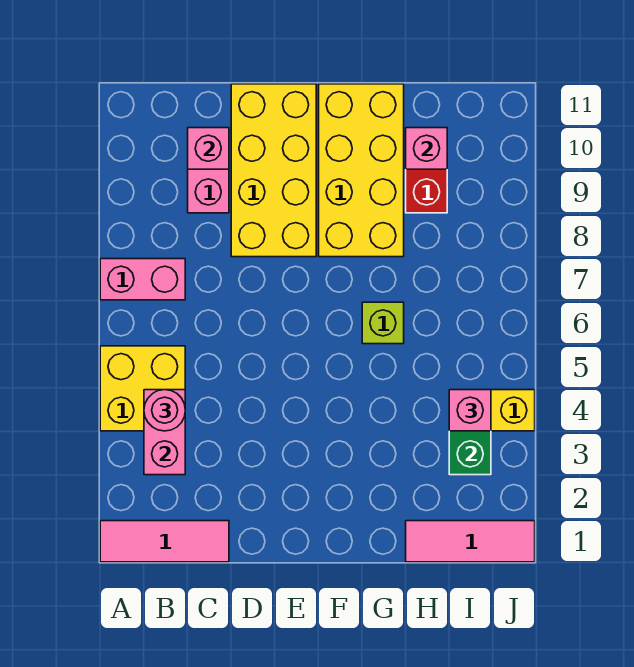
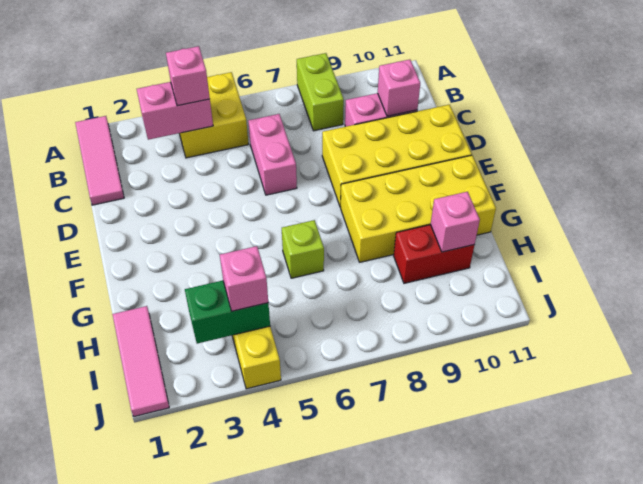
pink 1x2 brick [100,259,185,300] -> pink 1x2 brick moved to [248,114,297,195]
none -> lime 1x2 brick [297,53,344,131]
pink 1x1 round brick [144,390,185,431] -> pink 1x1 brick [166,46,210,106]

